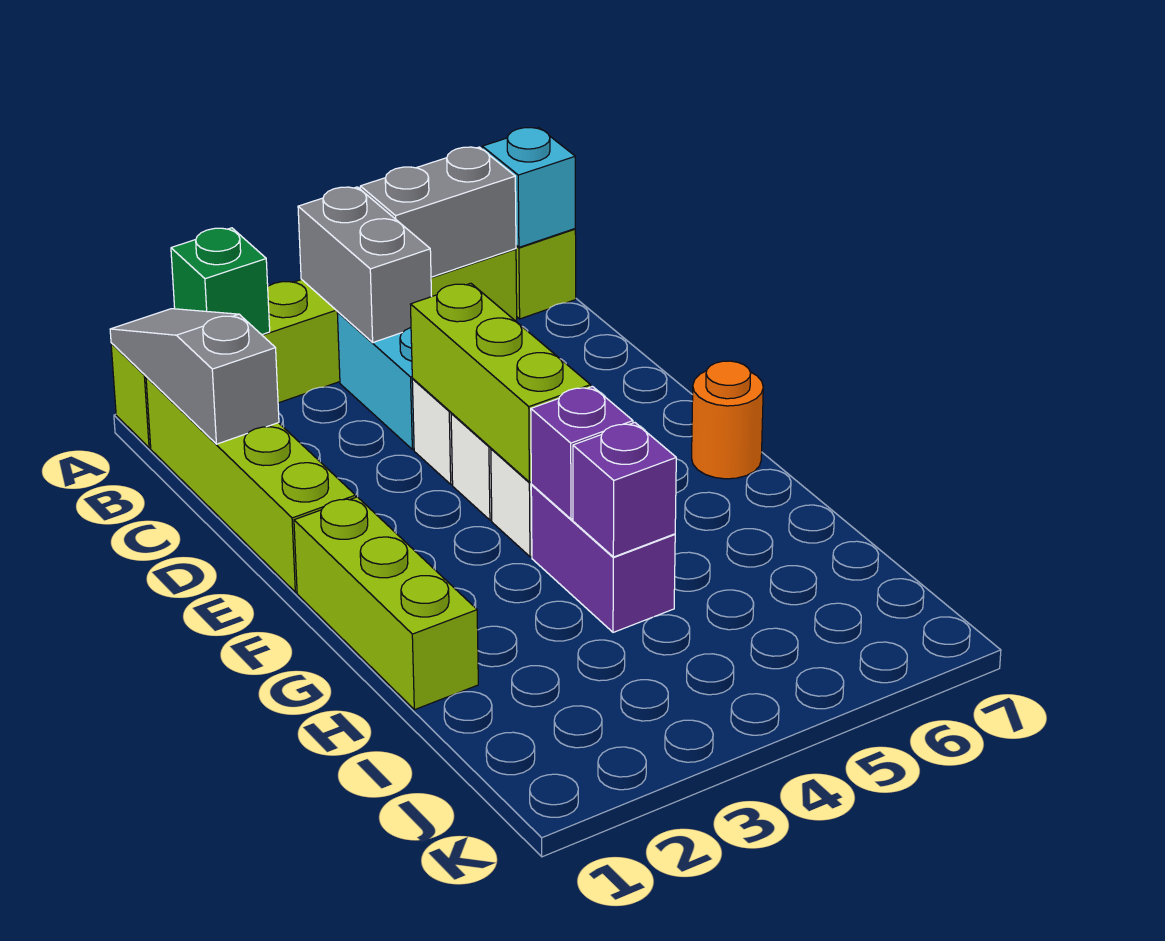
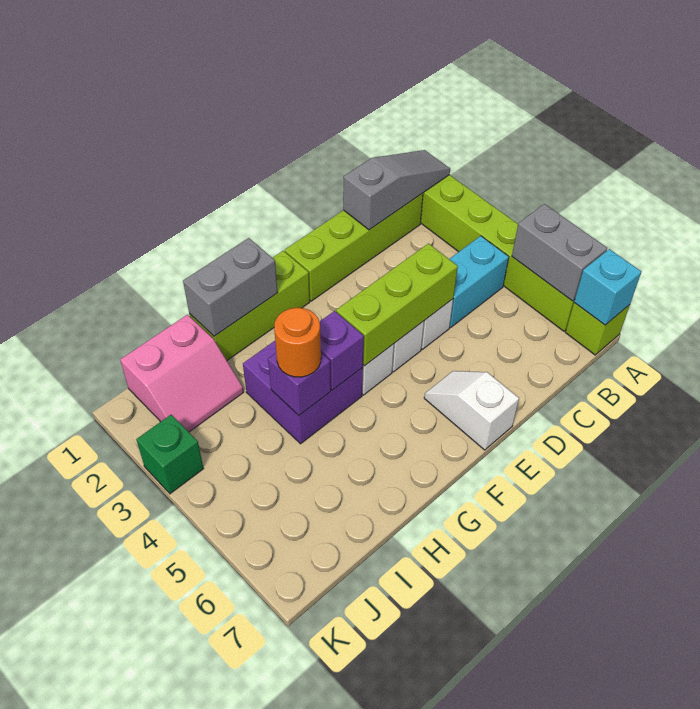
green 1x1 brick [171,228,270,335] -> green 1x1 brick moved to [136,415,204,494]
grey 1x2 brick [298,187,432,342] -> grey 1x2 brick moved to [183,238,278,336]
none -> white 1x2 slope [424,371,519,450]
orange 1x1 round brick [692,361,763,479] -> orange 1x1 round brick moved to [274,308,321,377]
purple 1x2 brick [531,485,675,632] -> purple 2x2 brick [243,341,363,444]
none -> pink 2x2 slope [120,315,244,432]

